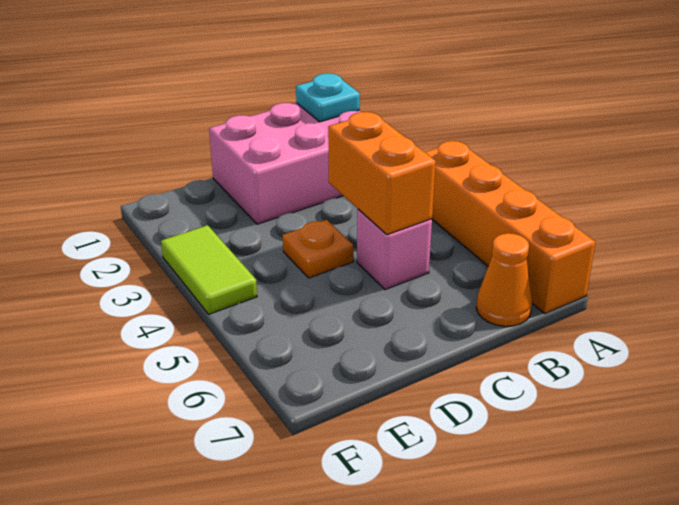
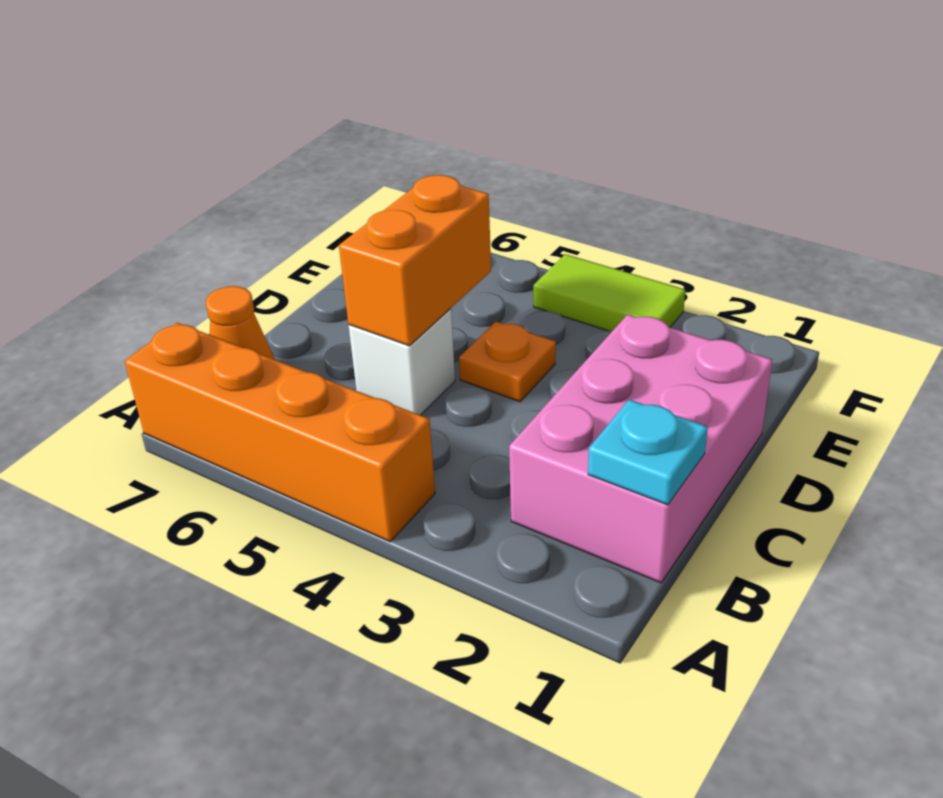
orange 1x2 brick [328,112,436,235] -> orange 1x2 brick turned to [339,175,491,346]
pink 1x1 brick [357,209,432,290] -> white 1x1 brick [349,309,455,415]

